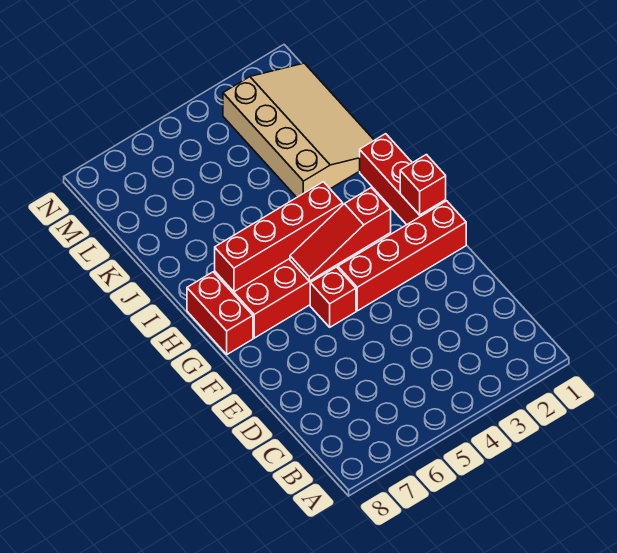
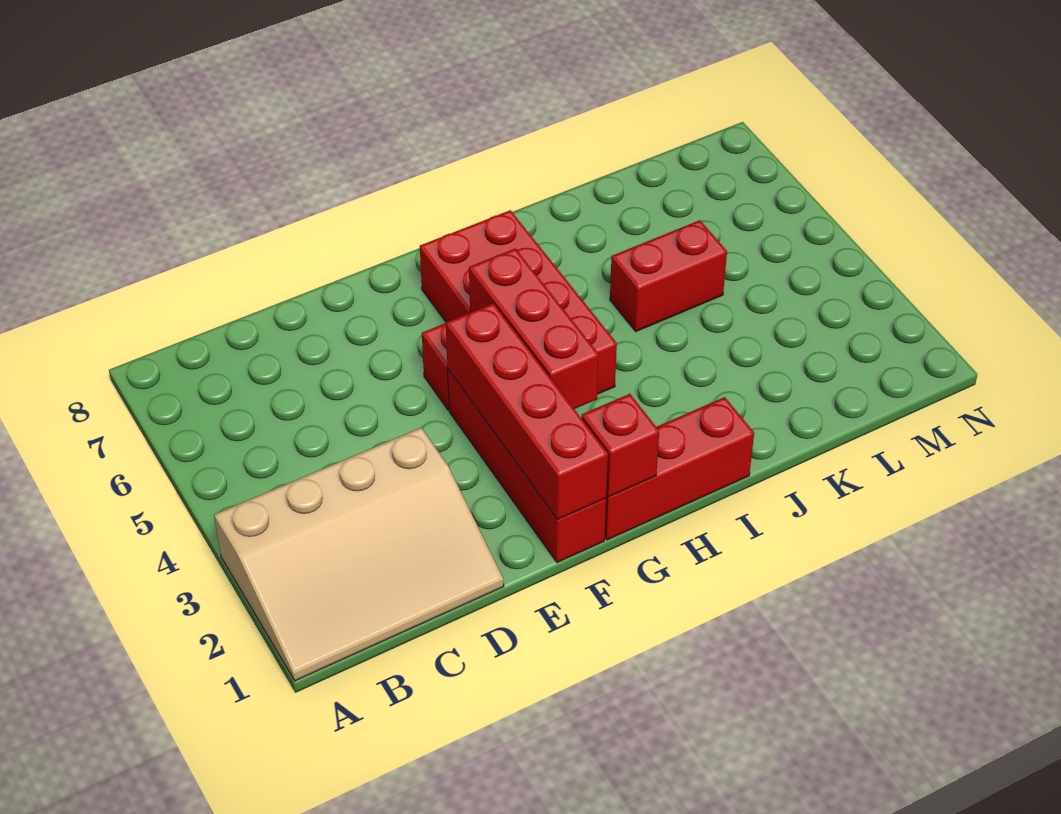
red 1x3 slope [290,188,391,281] -> red 1x3 brick [469,249,599,409]
red 1x2 brick [187,272,253,354] -> red 1x2 brick moved to [610,220,727,331]
red 1x4 brick [215,182,343,292] -> red 1x4 brick moved to [446,303,608,520]
tan 3x4 slope [223,63,374,197] -> tan 3x4 slope moved to [214,428,504,681]

